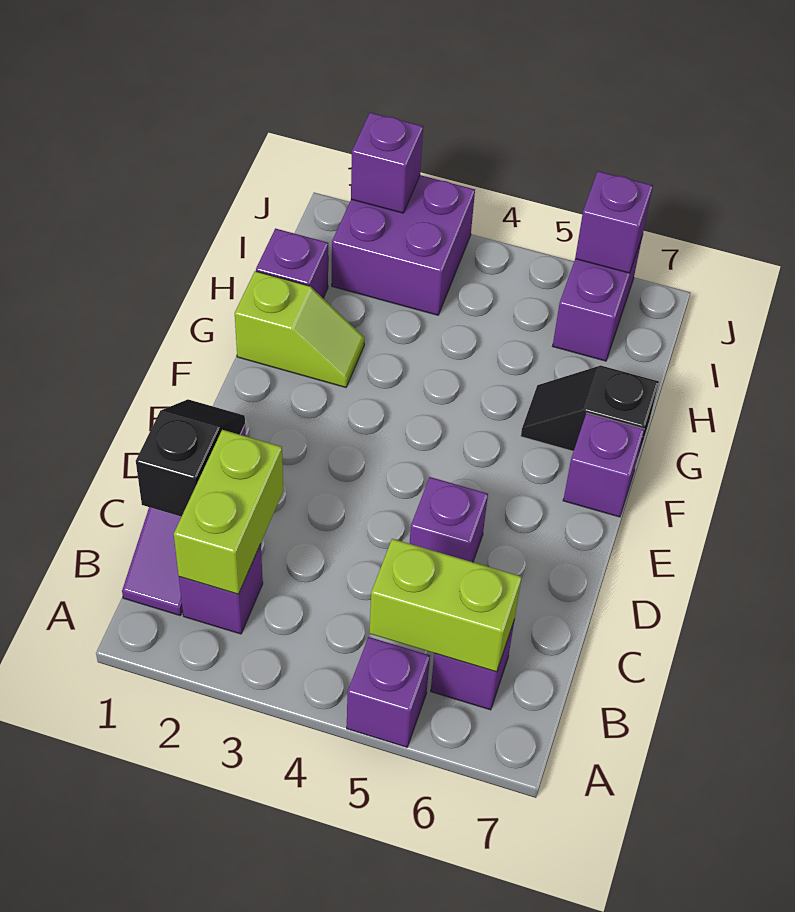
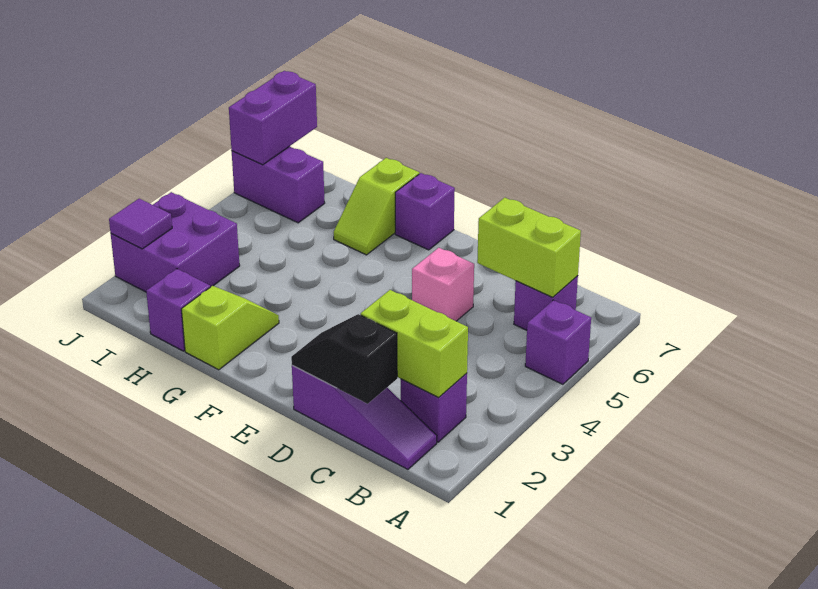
lime 1x2 brick [369,539,522,672] -> lime 1x2 brick turned to [477,198,581,297]
purple 1x1 brick [410,477,488,562] -> pink 1x1 brick [412,248,474,321]
black 1x2 slope [521,366,659,463] -> lime 1x2 slope [334,158,419,255]
purple 1x1 brick [351,113,423,213] -> purple 1x1 tile [109,199,172,249]
purple 1x1 brick [575,171,653,273] -> purple 1x2 brick [229,71,317,165]

